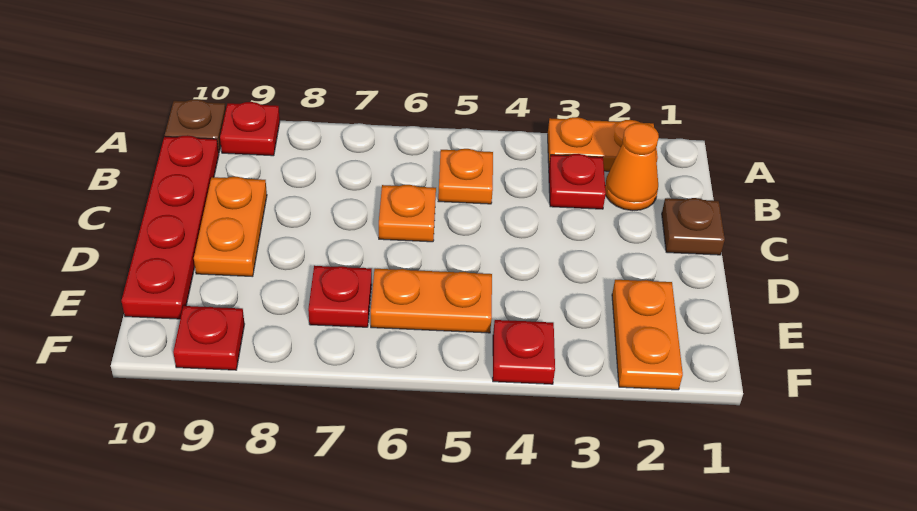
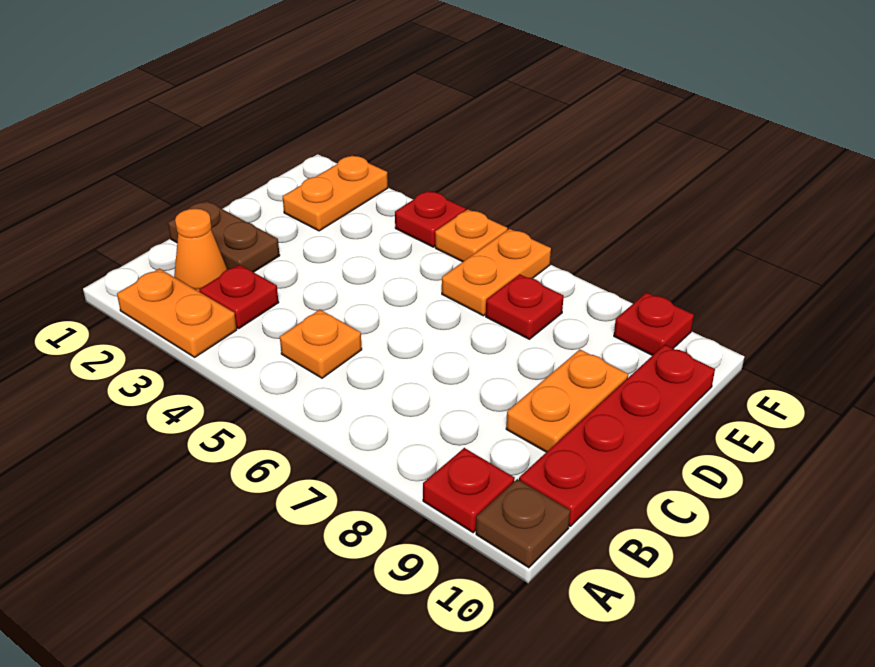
brown 1x1 plate [662,198,725,255] -> brown 1x2 plate [168,201,280,272]
orange 1x1 plate [379,185,436,242] -> orange 1x1 plate moved to [435,209,507,262]
orange 1x2 plate [371,269,492,333] -> orange 1x2 plate turned to [442,229,551,316]

